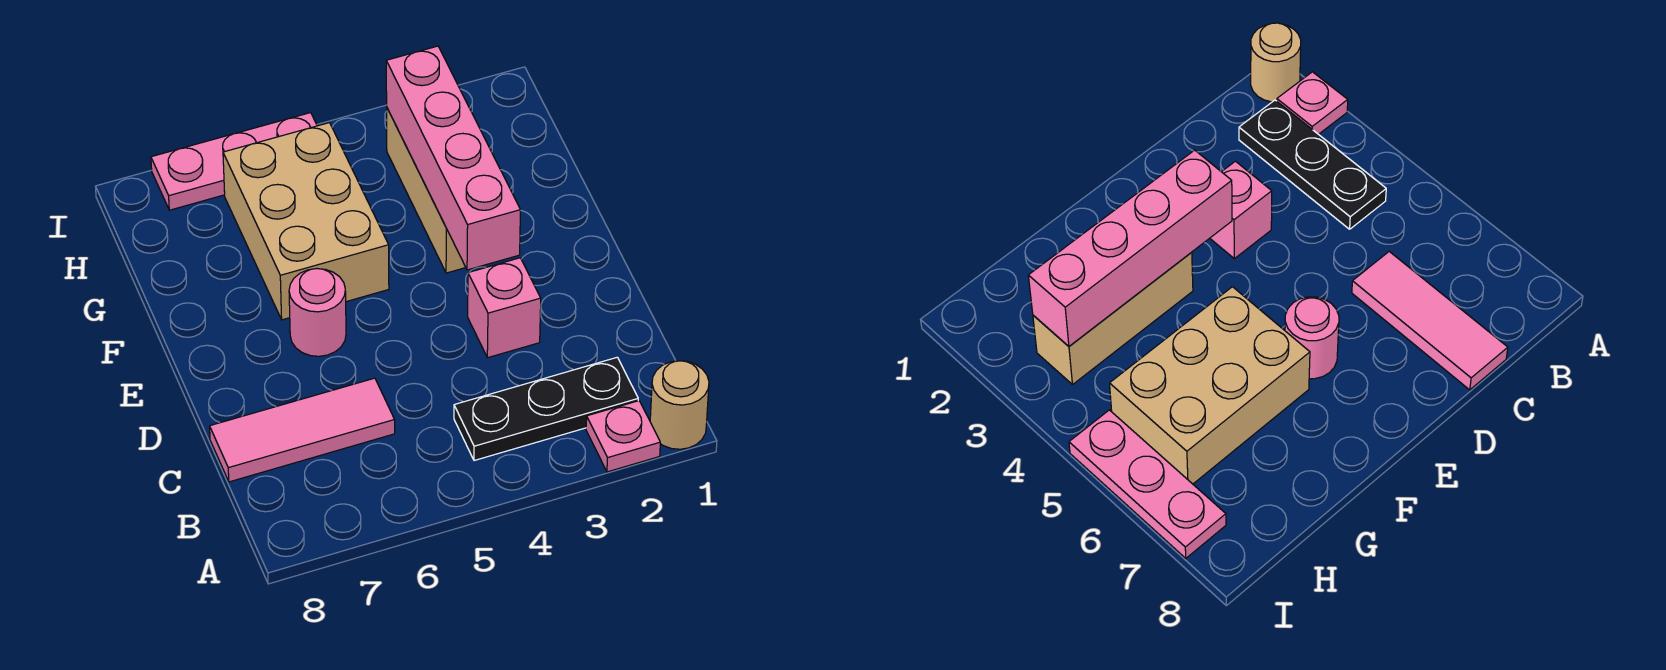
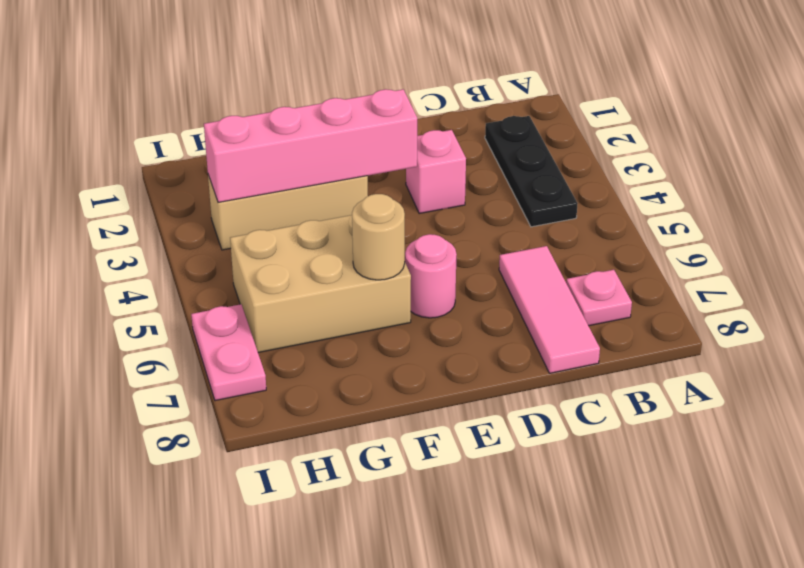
tan 1x1 round brick [650,361,709,449] -> tan 1x1 round brick moved to [352,194,405,280]
pink 1x1 plate [586,401,660,472] -> pink 1x1 plate moved to [566,270,632,326]
pink 1x3 plate [151,113,317,210] -> pink 1x2 plate [191,304,266,401]

